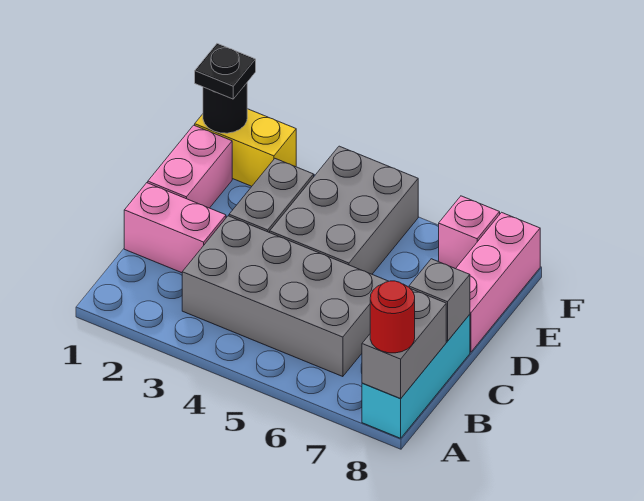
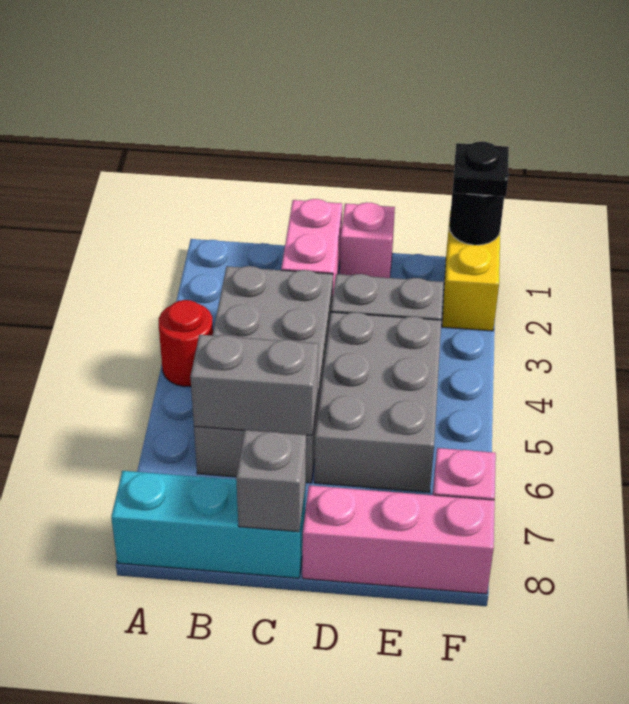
grey 1x2 brick [362,289,446,399] -> grey 1x2 brick moved to [190,335,318,436]
red 1x1 round brick [370,281,415,353] -> red 1x1 round brick moved to [159,300,213,387]
pink 1x2 brick [148,125,232,208] -> pink 1x1 brick [340,203,395,278]
grey 2x3 brick [270,146,418,274] -> grey 2x3 brick turned to [314,312,441,492]

